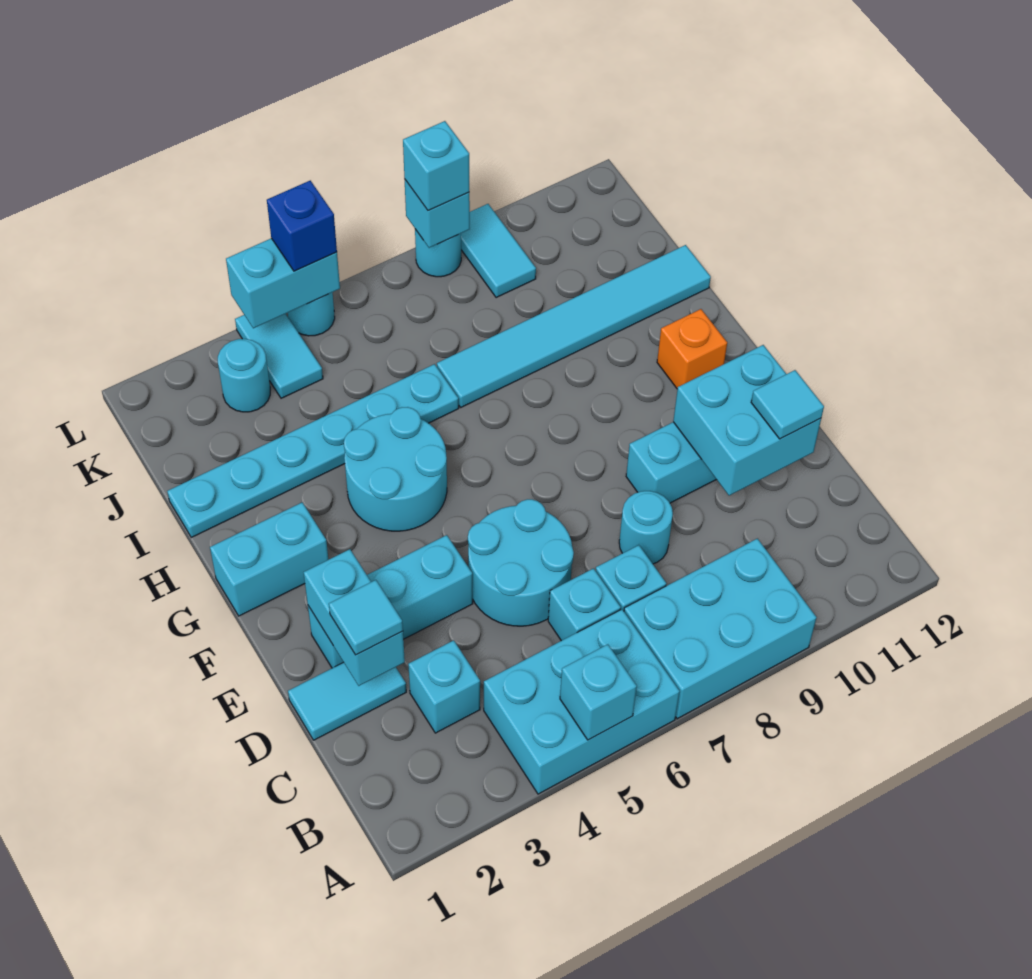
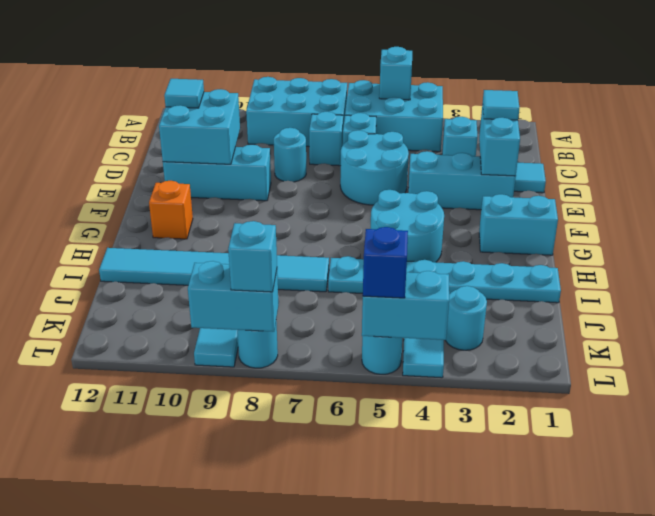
cyan 1x1 brick [405,180,470,248] -> cyan 1x2 brick [188,261,278,332]

